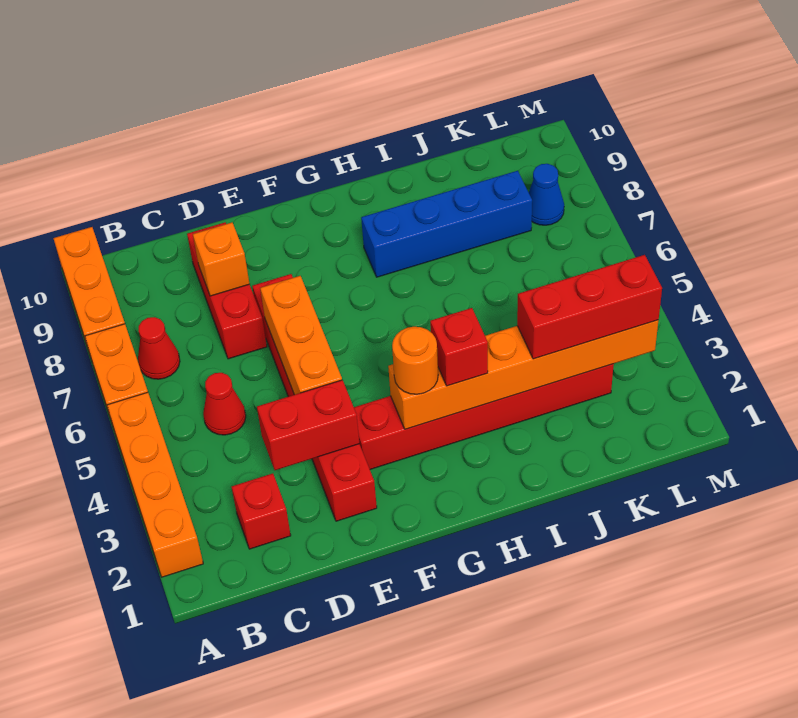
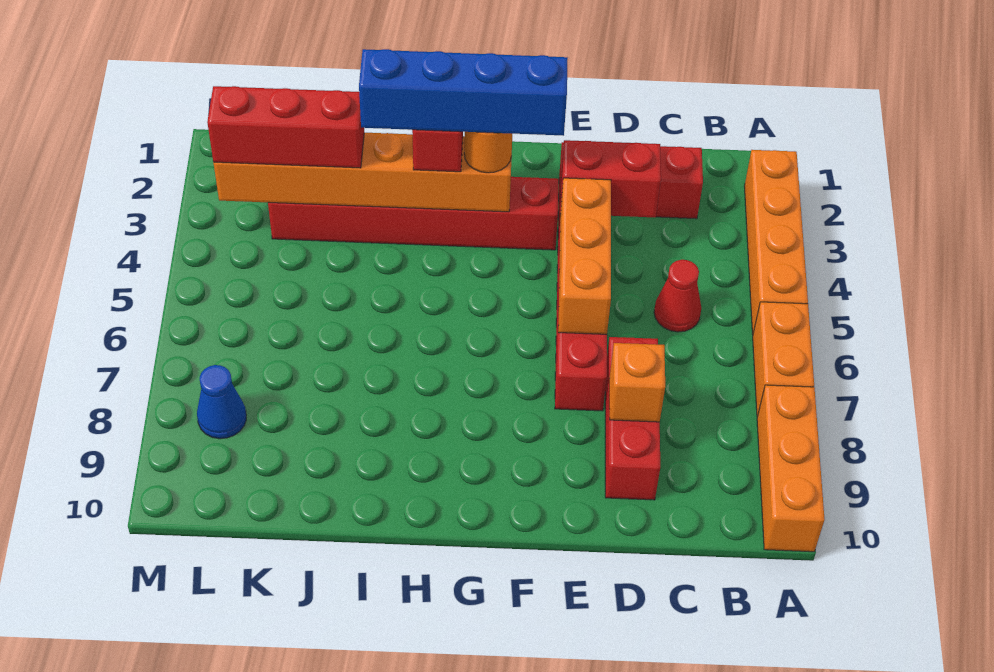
red 1x1 cone [138,317,180,379] -> none
blue 1x4 brick [361,171,532,277] -> blue 1x4 brick moved to [359,49,568,136]

